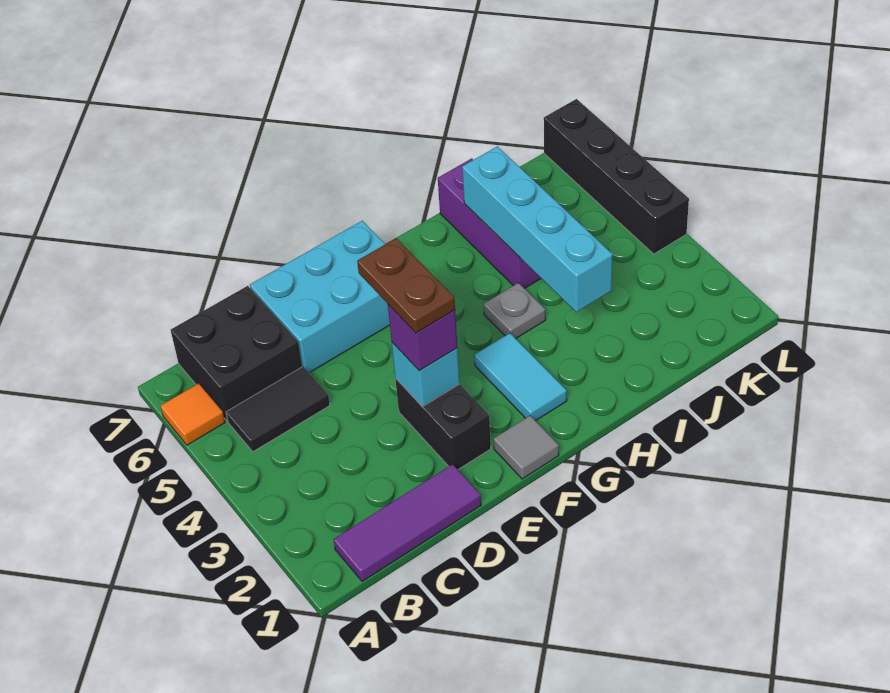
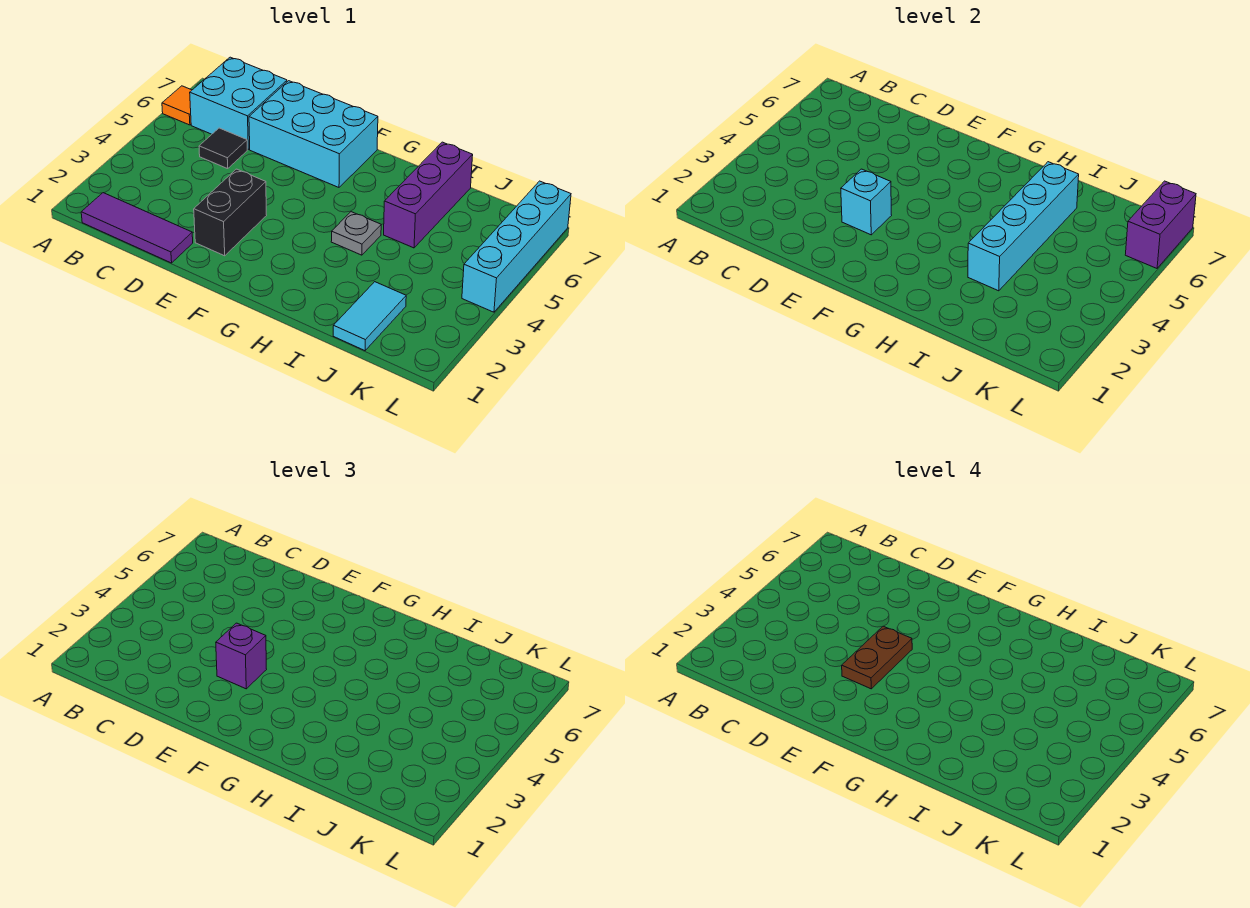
black 1x2 tile [226,367,330,452] -> black 1x1 tile [199,128,247,169]
black 2x2 brick [171,286,302,421] -> cyan 2x2 brick [190,57,287,149]
grey 1x1 tile [494,416,559,479] -> none
cyan 1x2 tile [474,333,567,421] -> cyan 1x2 tile moved to [333,282,406,351]
black 1x4 brick [544,99,689,254] -> cyan 1x4 brick [462,181,571,312]
none -> purple 1x2 brick [1125,181,1196,268]

